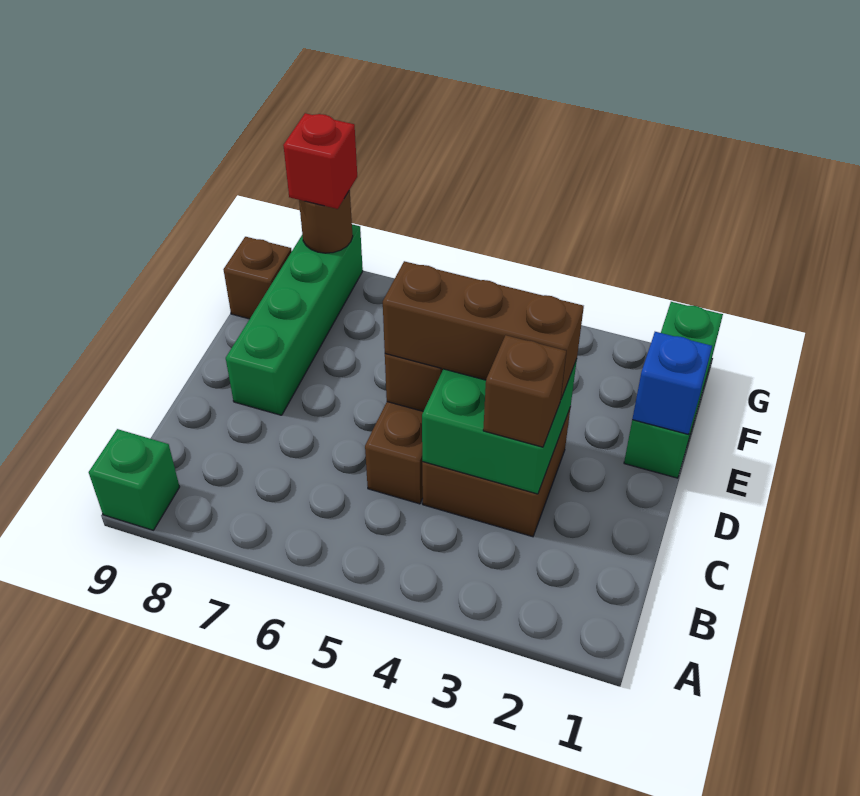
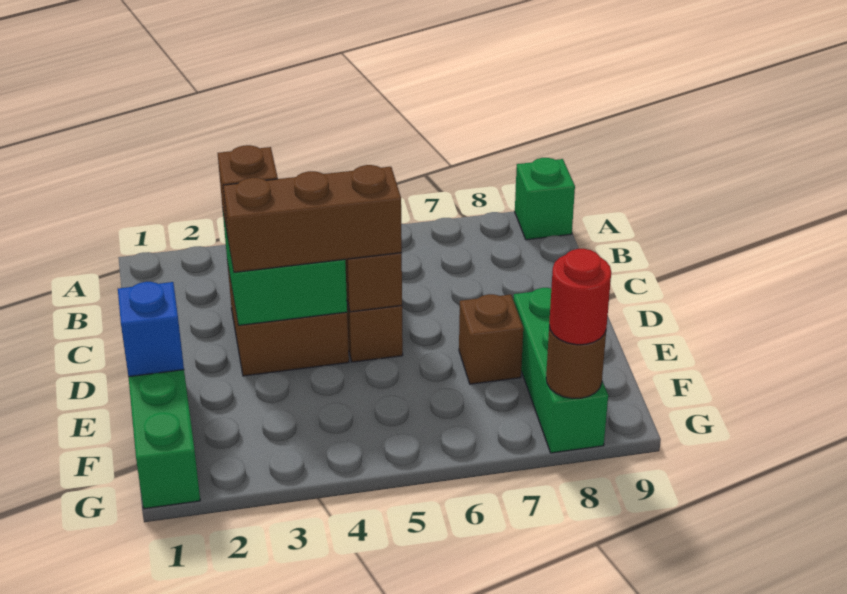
green 1x4 brick [226,224,363,415] -> green 1x3 brick [513,288,608,453]
brown 1x1 brick [224,237,292,319] -> brown 1x1 brick moved to [459,294,523,384]
red 1x1 brick [283,113,357,209] -> red 1x1 round brick [549,249,611,345]

